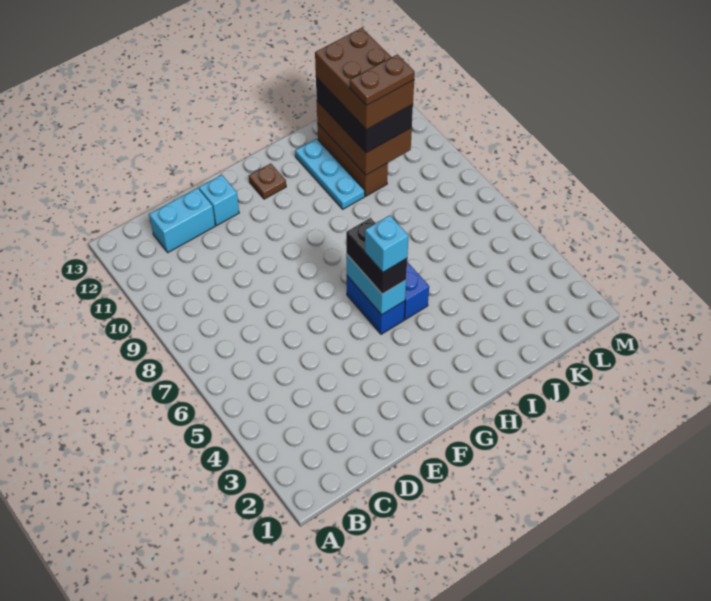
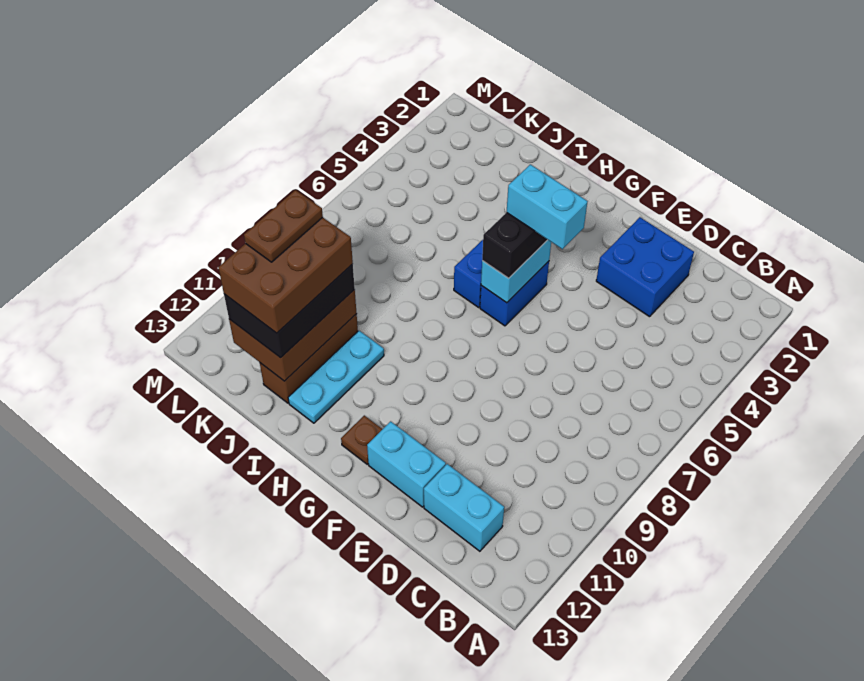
none -> blue 2x2 brick [596,217,694,317]
cyan 1x1 brick [199,175,239,225] -> cyan 1x2 brick [367,421,446,507]
cyan 1x1 brick [365,215,408,272] -> cyan 1x2 brick [507,164,588,249]
brown 1x2 plate [350,54,415,105] -> brown 1x2 plate turned to [244,190,323,262]

